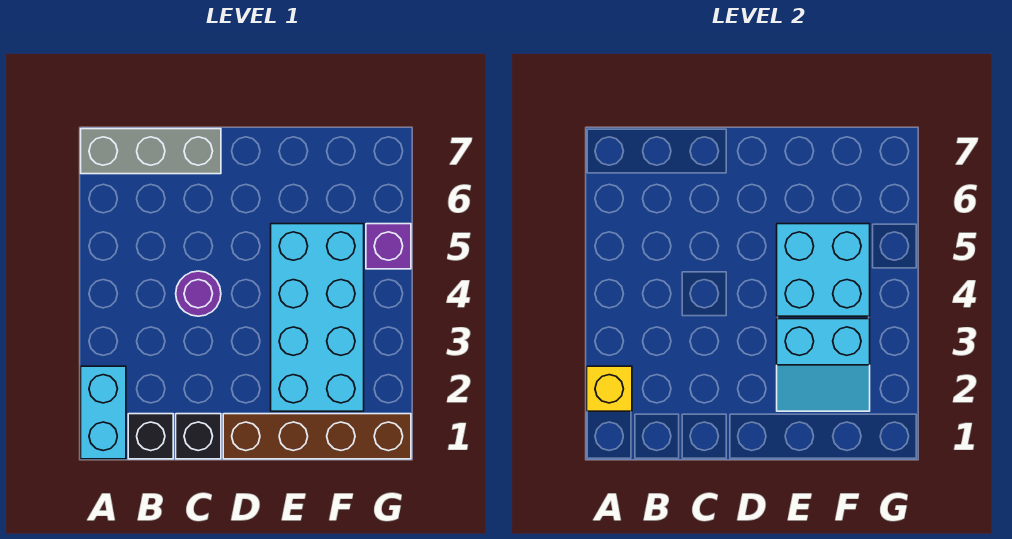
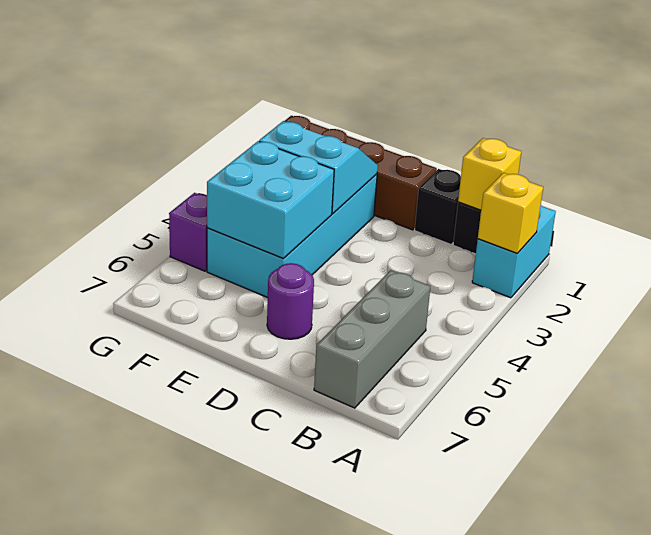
grey 1x3 brick [81,129,221,174] -> grey 1x3 brick turned to [314,270,430,408]
none -> yellow 1x1 brick [458,138,521,210]
purple 1x1 round brick [176,271,221,316] -> purple 1x1 round brick moved to [267,263,314,339]

